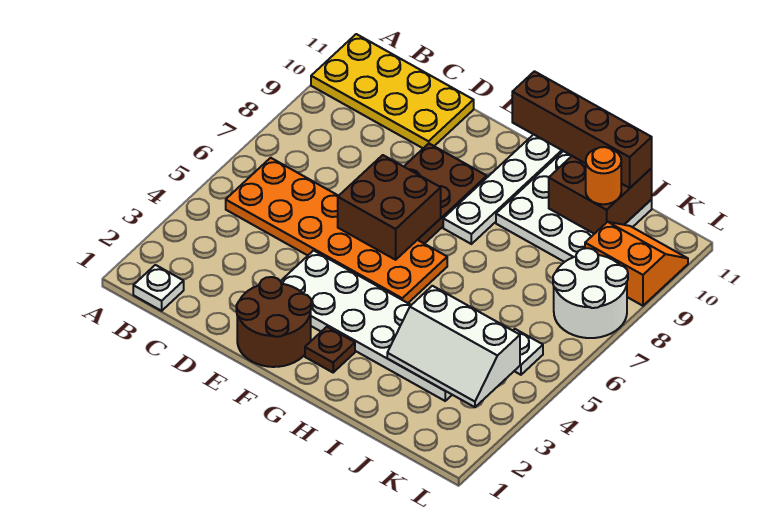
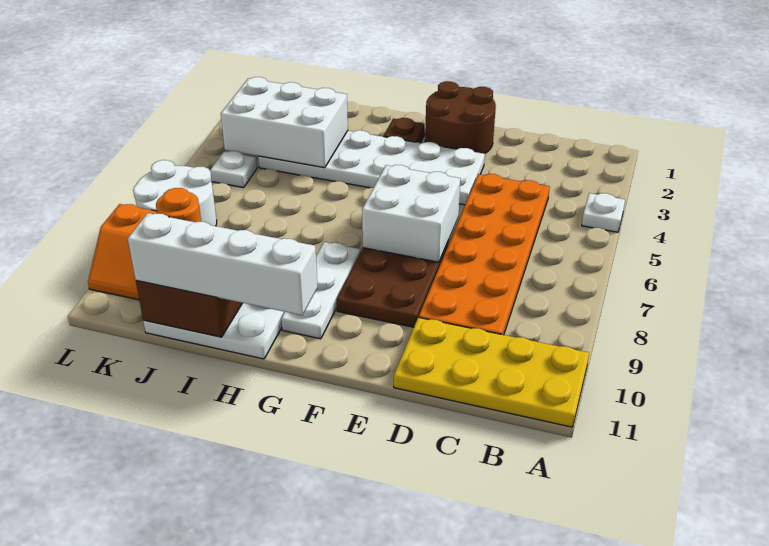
white 1x1 plate [133,265,184,311] -> white 1x1 plate moved to [582,193,625,232]
orange 2x6 plate [226,158,447,303] -> orange 2x6 plate turned to [419,174,550,335]
brown 2x2 brick [338,155,441,260] -> white 2x2 brick [362,165,461,262]
white 1x4 plate [443,134,563,244] -> white 1x3 plate [281,242,360,339]
brown 1x4 brick [512,71,652,188] -> white 1x4 brick [128,213,318,315]
white 2x3 slope [387,286,520,407] -> white 2x3 brick [221,77,348,168]

